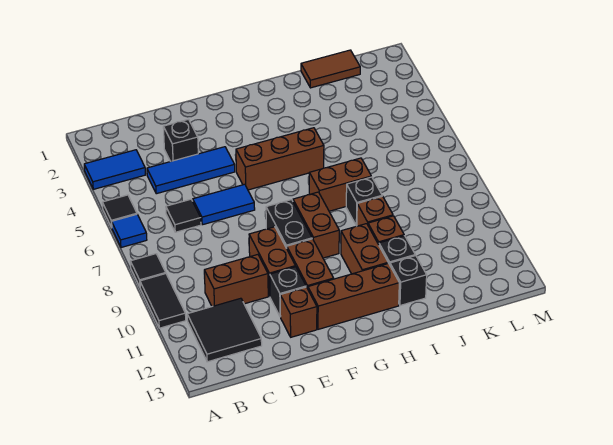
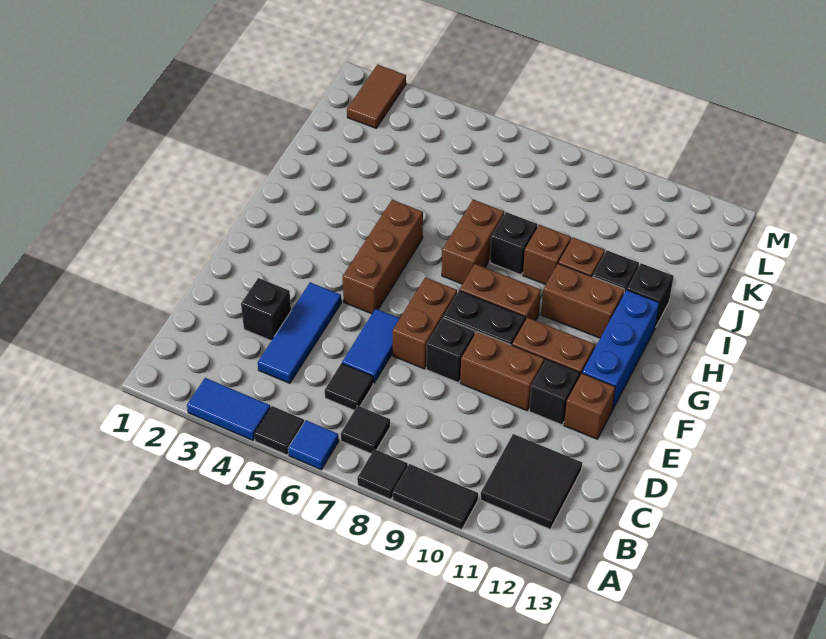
blue 1x2 tile [84,150,146,189] -> blue 1x2 tile turned to [187,378,270,440]
none -> black 1x1 tile [341,406,390,454]
brown 1x2 brick [204,255,268,306] -> brown 1x2 brick moved to [392,277,457,369]
none -> black 1x1 brick [426,318,475,383]
brown 1x3 brick [308,263,399,329] -> blue 1x3 brick [582,290,659,410]
brown 1x2 tile [301,50,360,88] -> brown 1x2 tile moved to [347,65,406,128]

